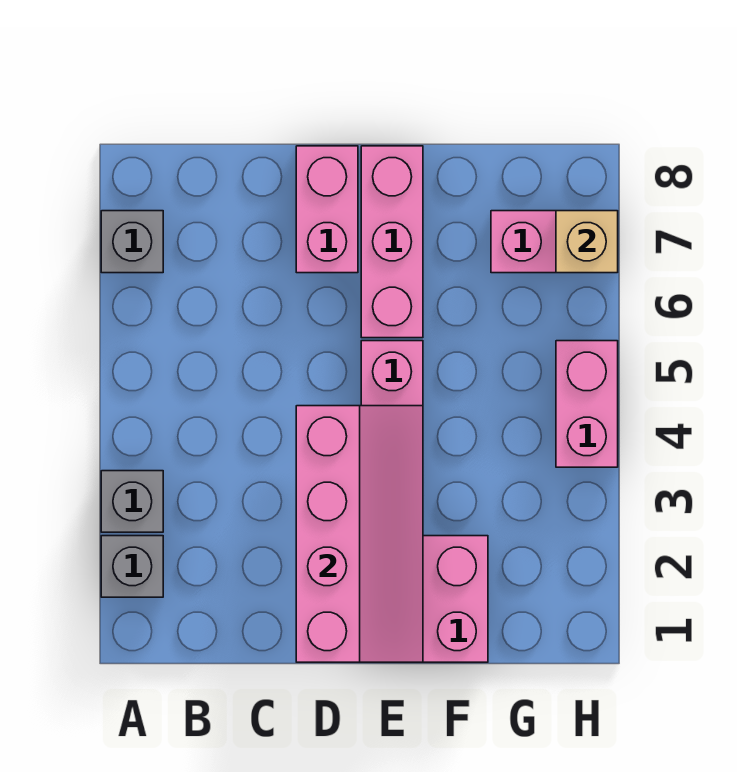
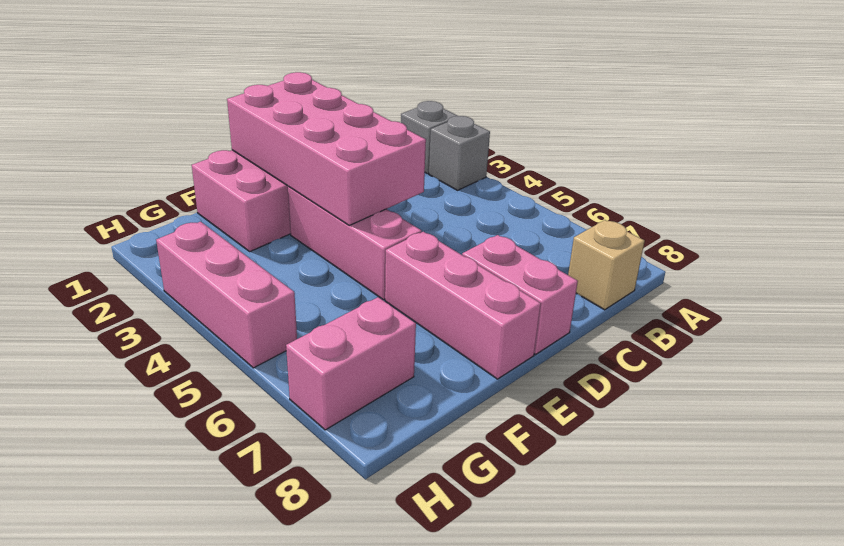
grey 1x1 brick [101,211,163,273] -> none
pink 2x4 slope [296,406,423,662] -> pink 2x4 brick [227,72,426,225]
pink 1x2 brick [556,341,618,467] -> pink 1x3 brick [156,222,297,368]
tan 1x1 brick [556,211,618,273] -> tan 1x1 brick moved to [568,220,645,310]

